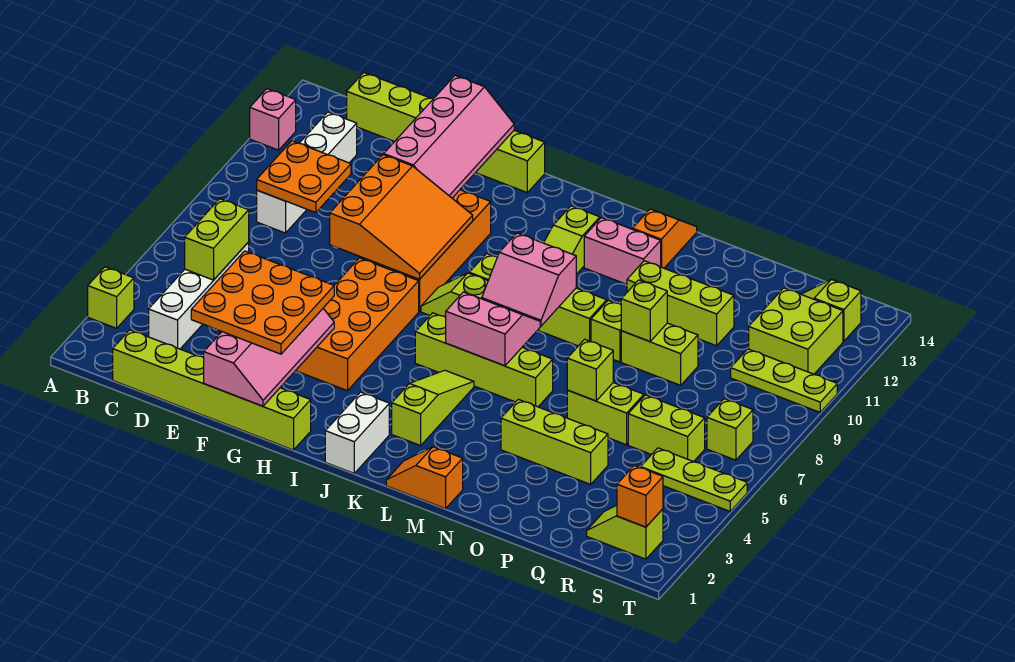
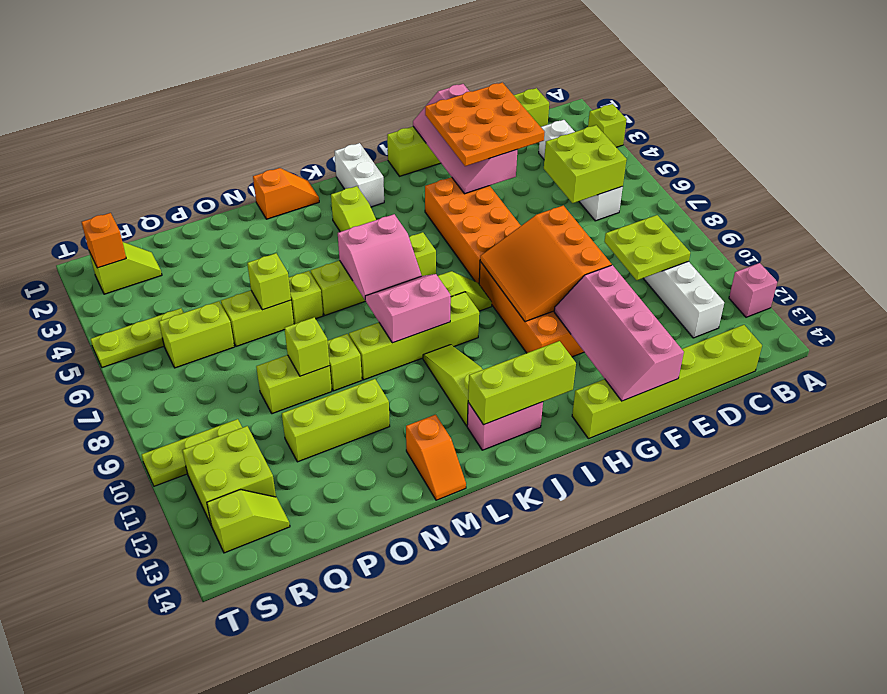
lime 1x2 brick [185,199,249,280] -> lime 2x2 brick [544,125,627,203]
orange 2x2 plate [257,141,351,213] -> lime 2x2 plate [604,215,690,280]
pink 1x2 brick [584,218,661,284] -> pink 1x2 brick moved to [467,402,543,450]
lime 1x3 brick [501,399,608,484] -> lime 1x3 brick moved to [468,341,576,425]
lime 1x1 brick [707,399,753,460] -> lime 1x1 brick moved to [289,271,323,324]

